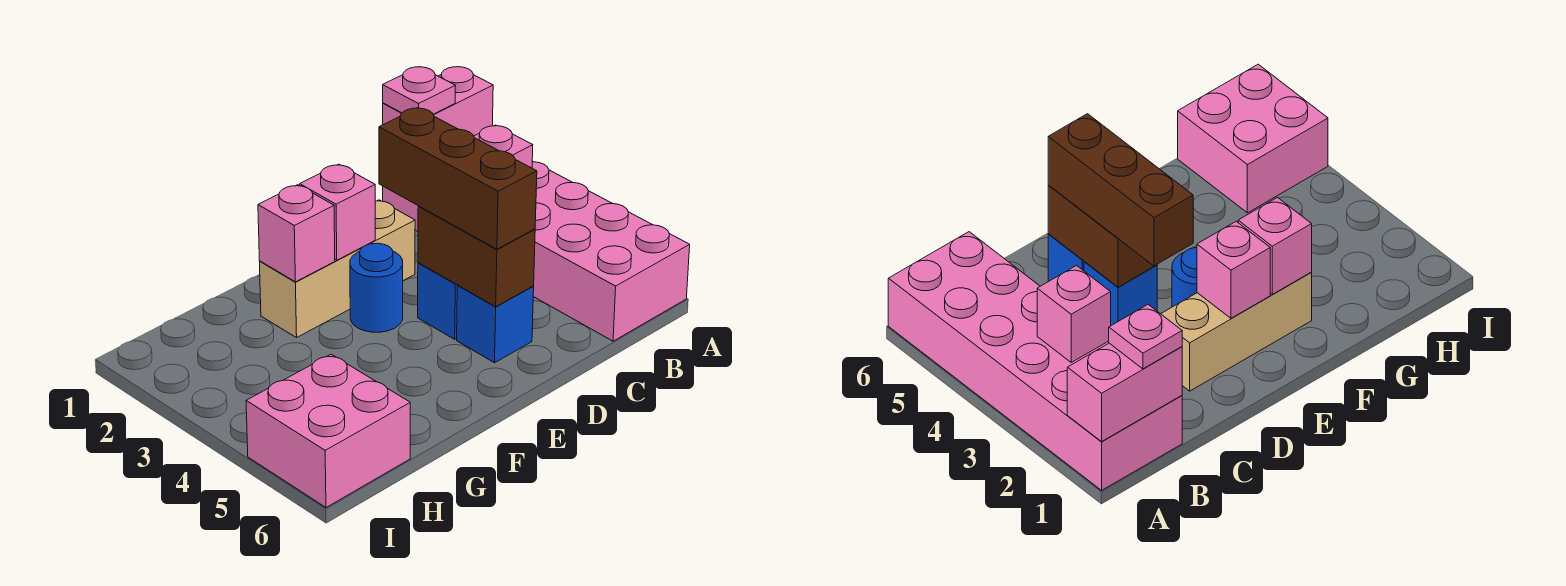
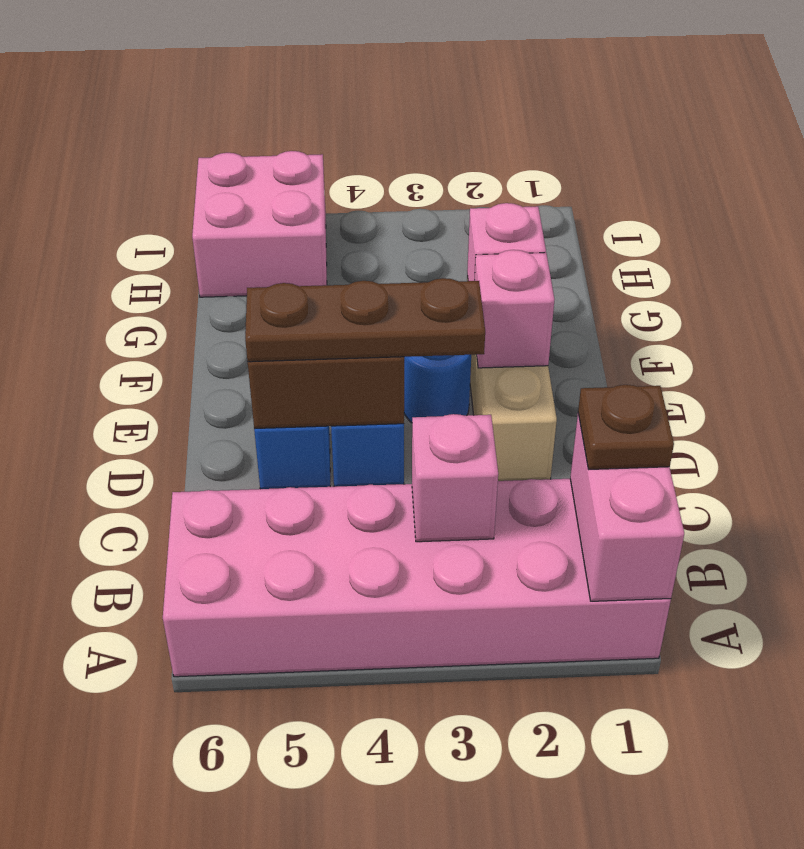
pink 1x1 plate [383,67,456,114] -> brown 1x1 plate [578,385,674,470]
brown 1x3 brick [379,108,537,249] -> brown 1x3 plate [245,278,485,362]

